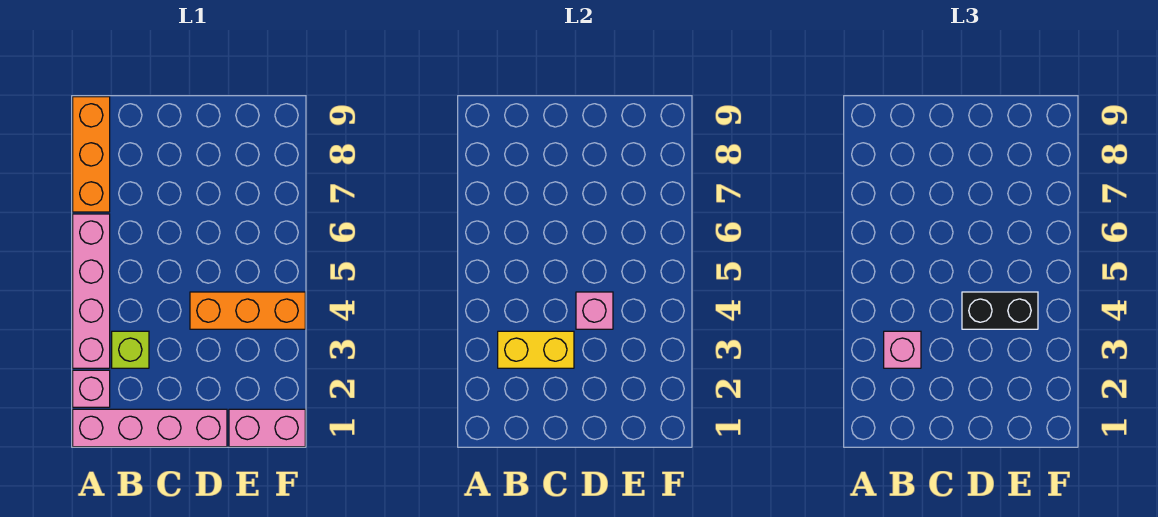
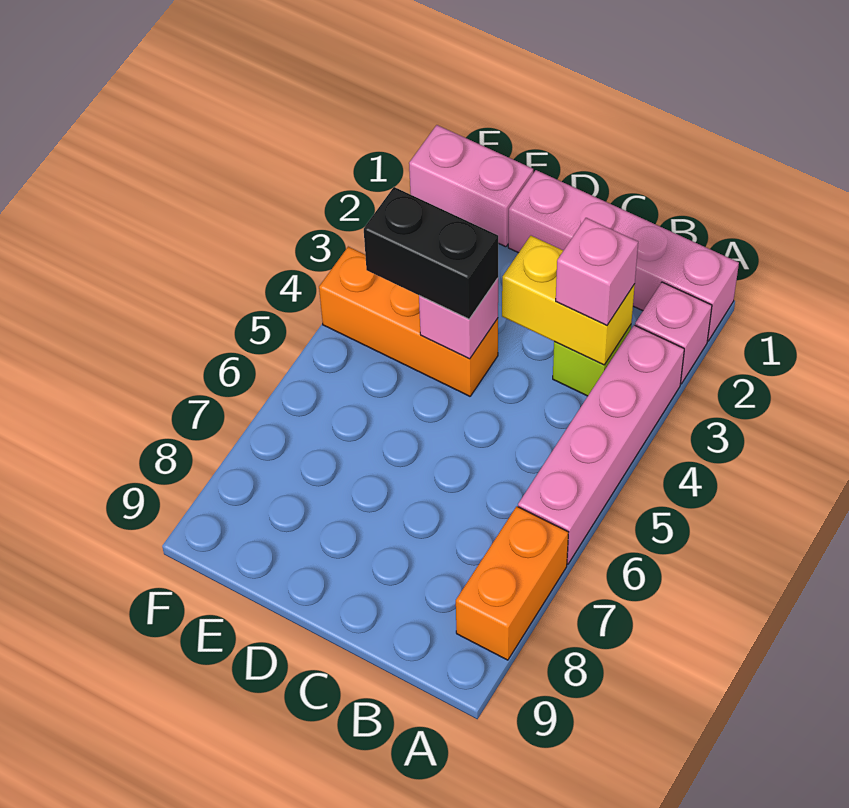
orange 1x3 brick [73,97,110,212] -> orange 1x2 brick [456,506,568,660]

